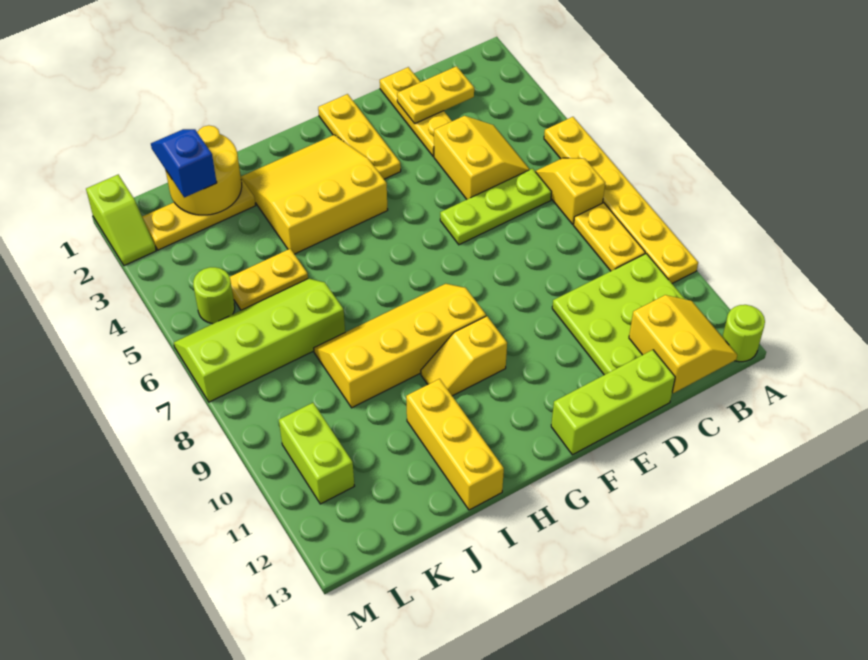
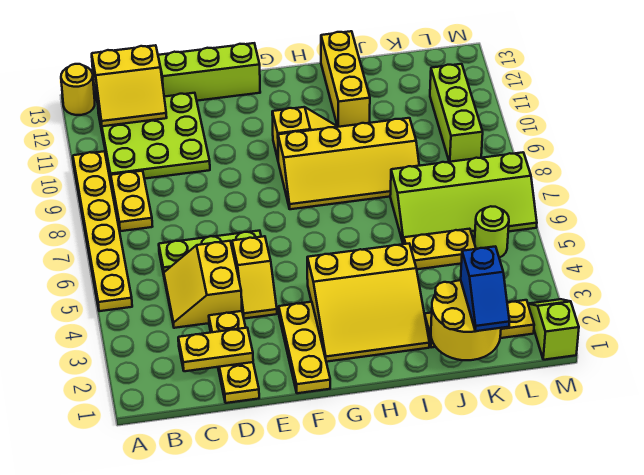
lime 1x1 round brick [722,305,765,362] -> yellow 1x1 round brick [61,64,95,115]
yellow 1x2 slope [535,158,605,224] -> yellow 1x2 slope moved to [232,236,277,319]
yellow 2x2 slope [629,295,737,393] -> yellow 2x2 slope turned to [92,45,167,126]
lime 1x2 brick [279,403,354,504] -> lime 1x3 brick [430,64,483,162]

